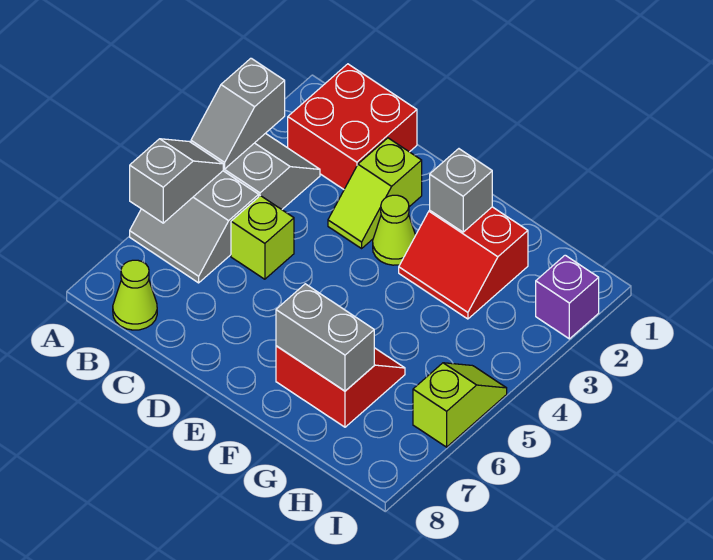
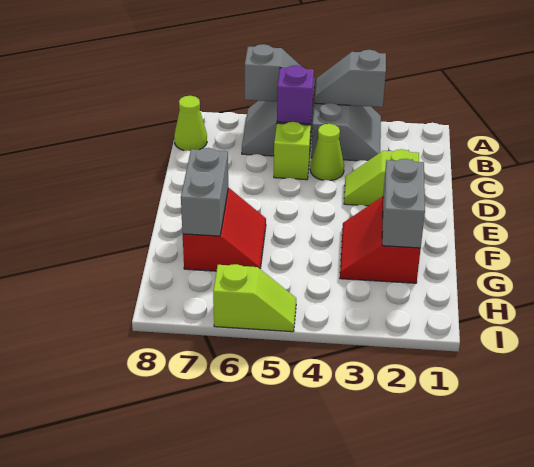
red 2x2 brick [288,64,417,189] -> none
lime 1x1 cone [373,195,416,265] -> lime 1x1 cone moved to [310,124,344,181]
grey 1x1 brick [430,149,492,232] -> grey 1x2 brick [382,159,425,248]
purple 1x1 brick [536,255,599,339] -> purple 1x1 brick moved to [277,65,314,124]

